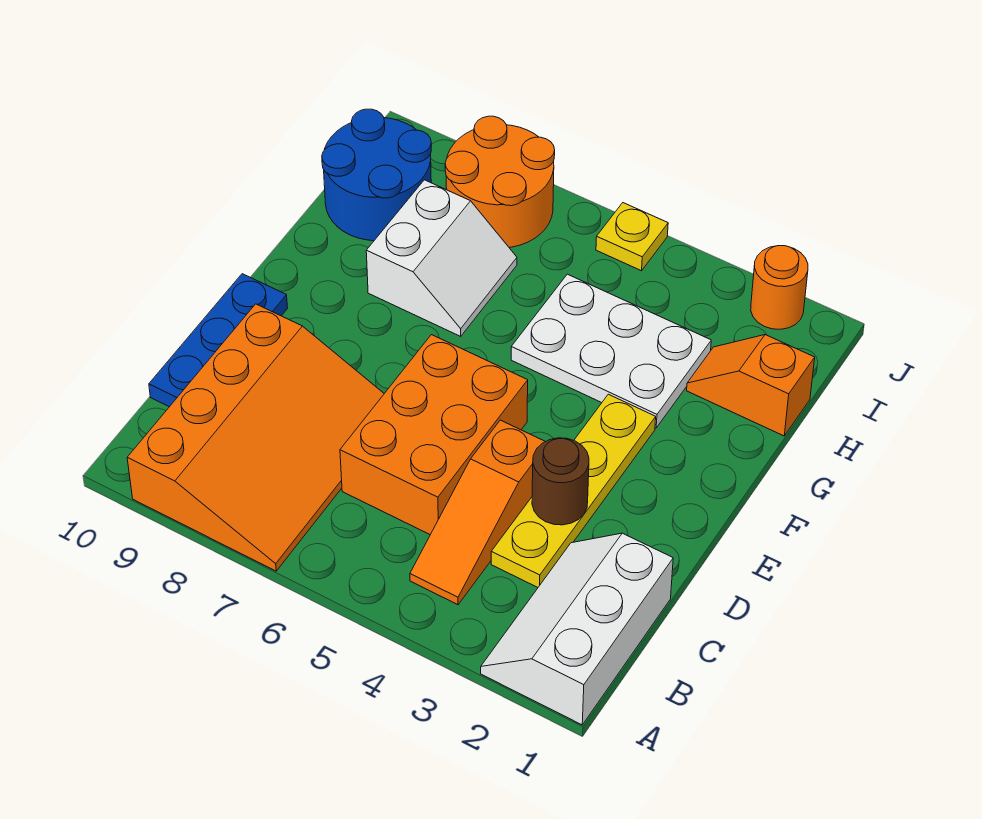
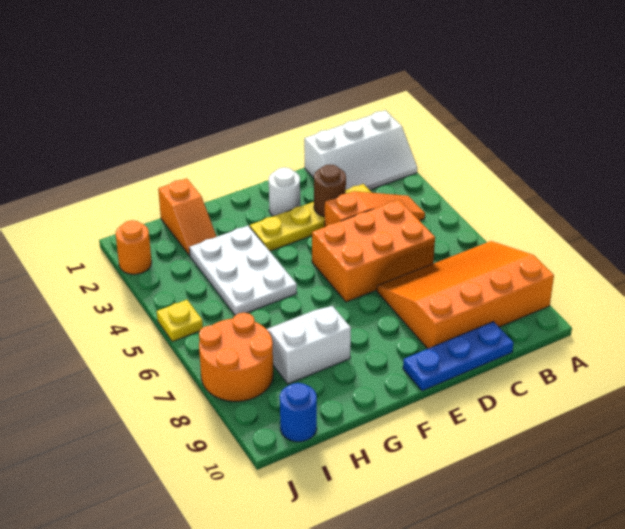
none -> white 1x1 round brick [268,167,300,216]
blue 2x2 round brick [322,109,431,241] -> blue 1x1 round brick [280,383,317,442]

